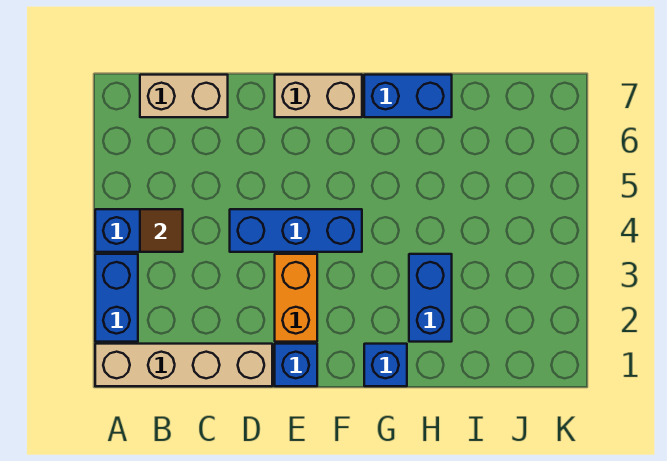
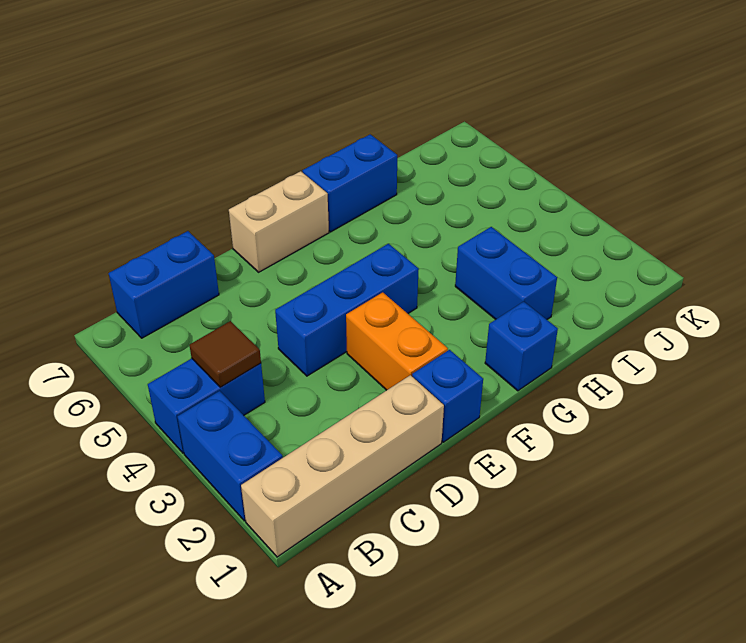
tan 1x2 brick [140,75,228,117] -> blue 1x2 brick [109,231,219,338]

